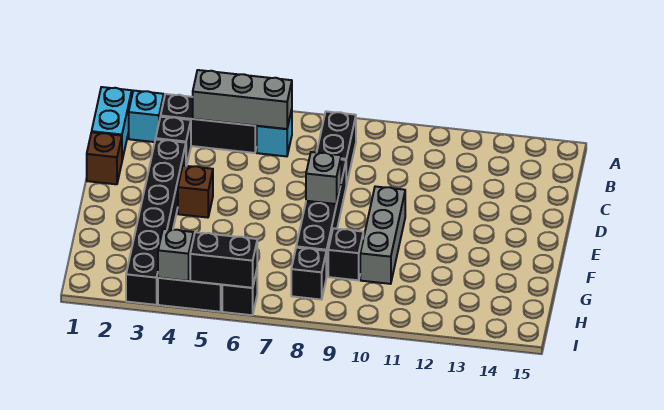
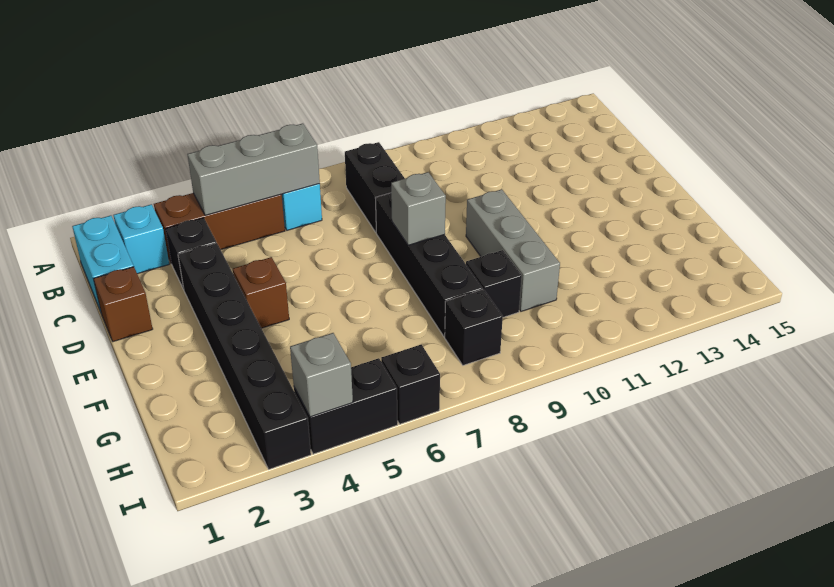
black 1x3 brick [161,94,257,153] -> brown 1x3 brick [154,193,285,264]
black 1x2 brick [190,232,257,288] -> none

